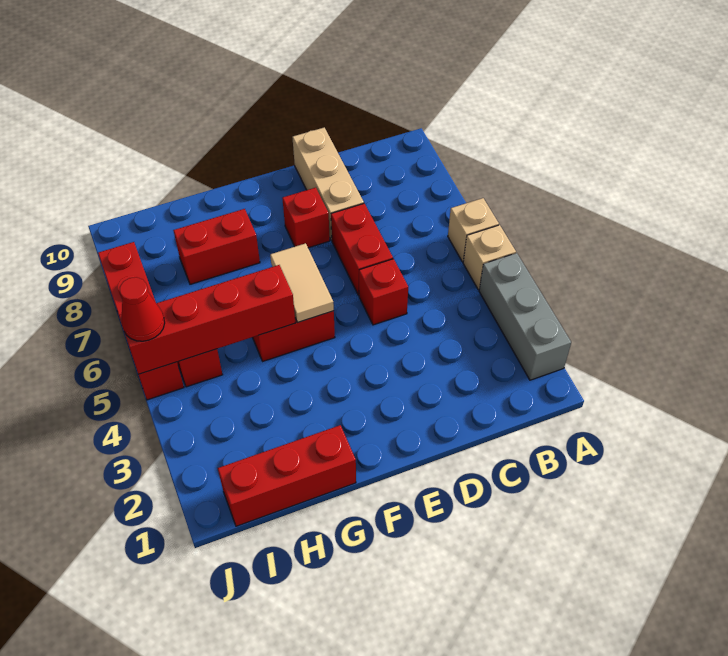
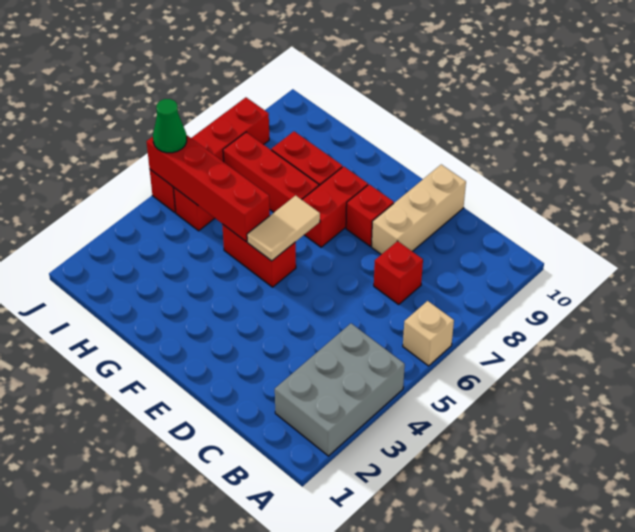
grey 1x3 brick [479,253,571,380] -> grey 2x3 brick [275,324,405,456]
tan 1x1 brick [463,225,516,290] -> none
red 1x1 brick [359,259,408,325] -> red 1x1 brick moved to [374,241,423,304]
red 1x2 brick [331,204,393,296] -> red 1x2 brick moved to [302,166,368,247]
red 1x3 brick [218,425,356,526] -> red 1x3 brick moved to [223,132,319,212]
red 1x1 cone [120,277,165,341] -> green 1x1 cone [153,99,187,153]

